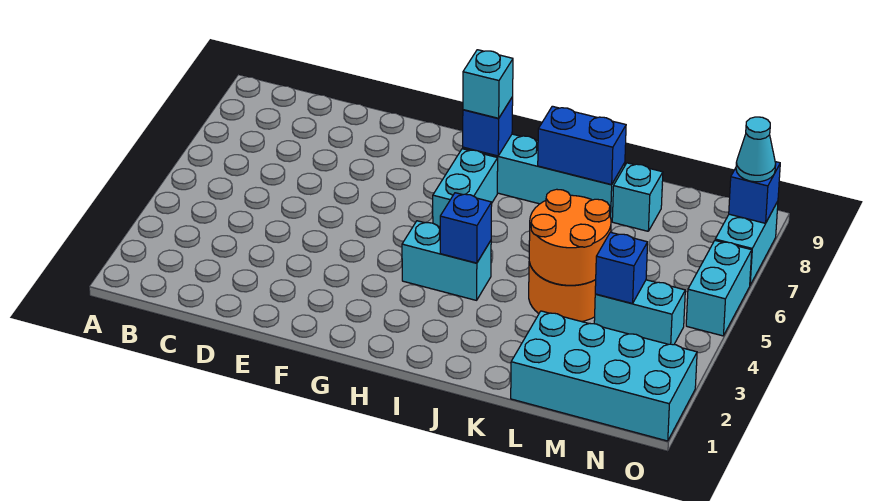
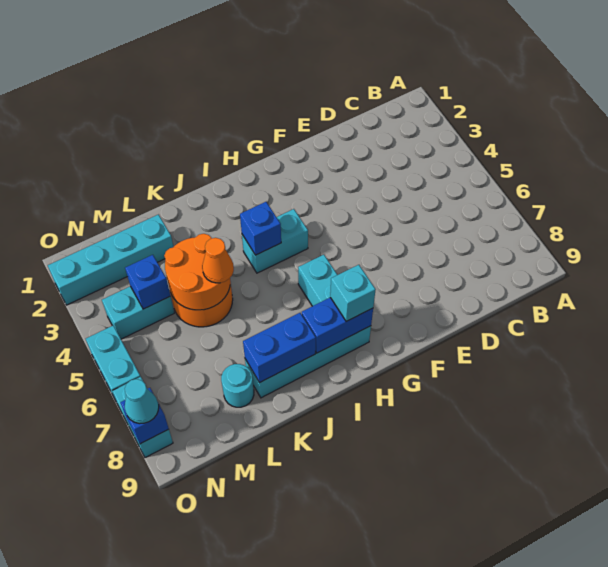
blue 1x1 brick [463,97,513,156] -> blue 1x2 brick [302,298,373,353]
none -> orange 1x1 cone [202,238,234,283]
cyan 2x4 brick [511,311,697,441] -> cyan 1x4 brick [48,215,173,305]
cyan 1x1 brick [612,163,663,231] -> cyan 1x1 round brick [221,364,254,407]

